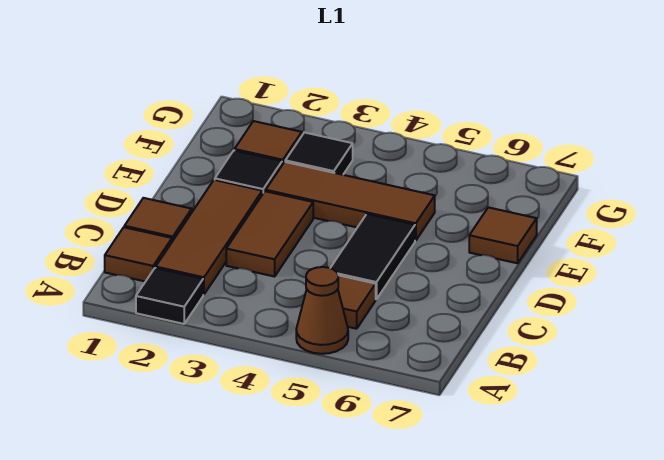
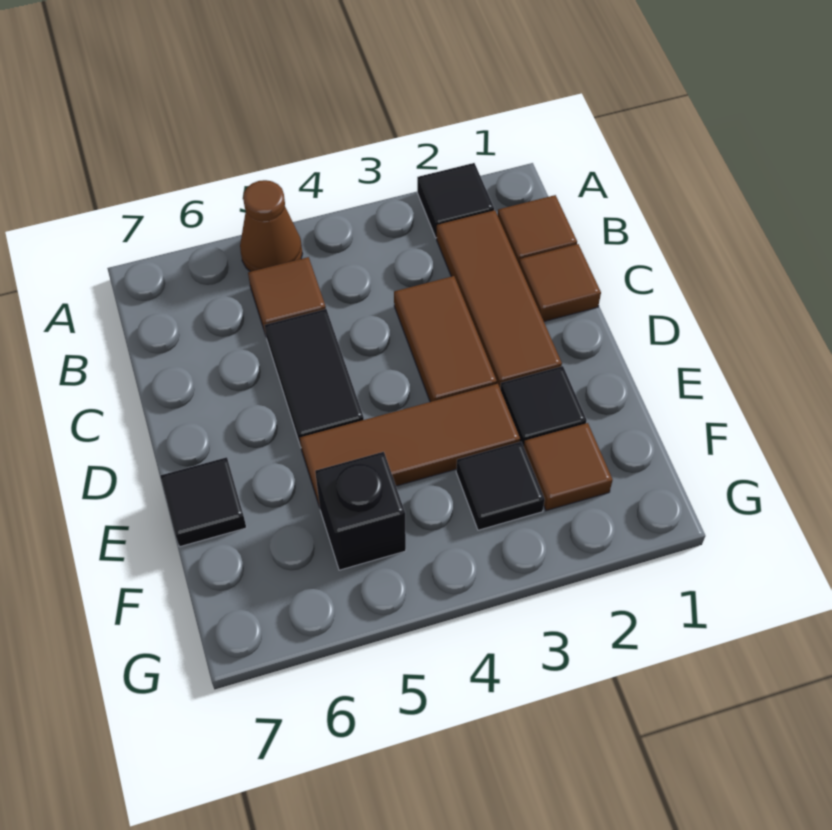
brown 1x1 tile [469,207,537,263] -> black 1x1 tile [160,457,246,547]
none -> black 1x1 brick [315,452,406,570]

